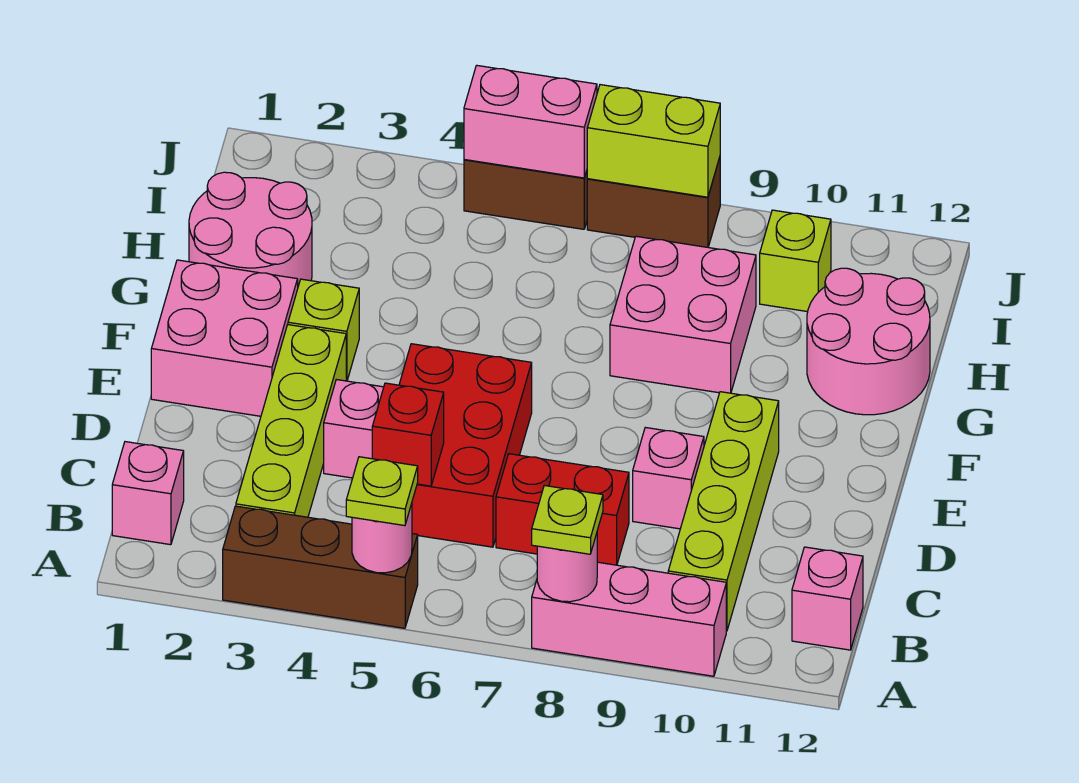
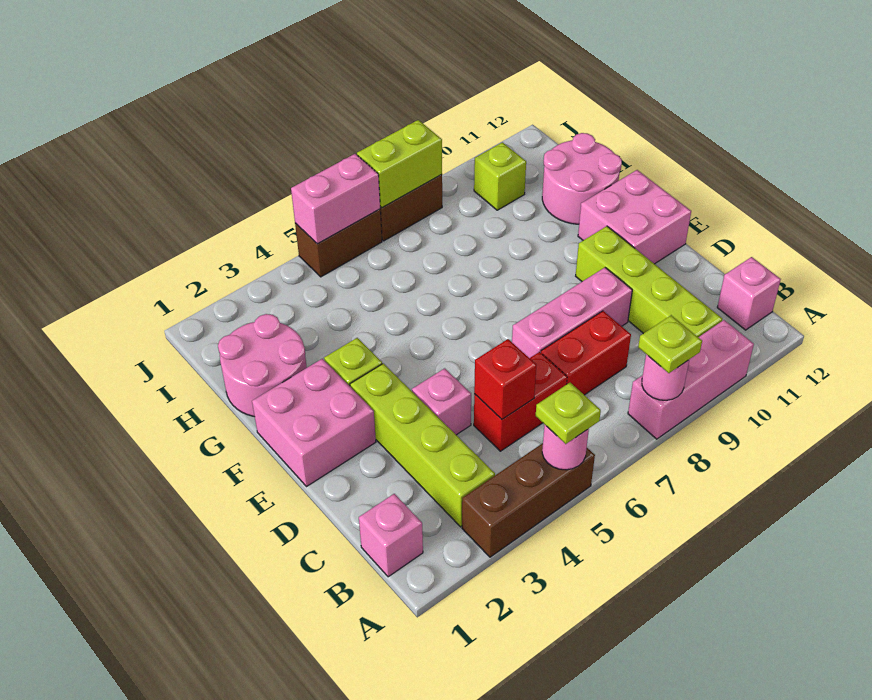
red 2x3 brick [399,344,532,547] -> red 1x2 brick [474,352,567,451]
pink 1x1 brick [633,427,704,529] -> pink 1x3 brick [512,268,632,358]
pink 2x2 brick [610,236,756,393] -> pink 2x2 brick moved to [578,170,691,264]

